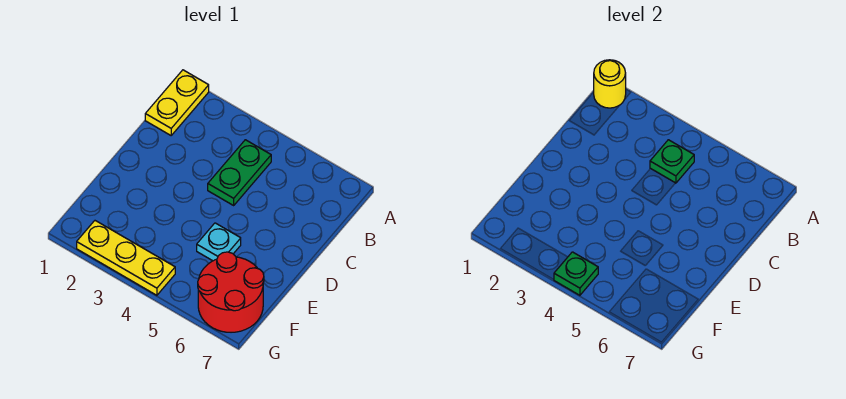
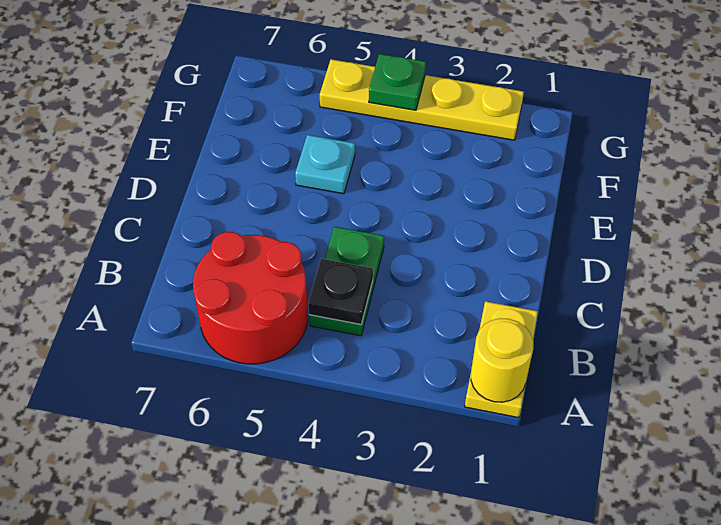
green 1x1 plate [650,140,694,183] -> black 1x1 plate [308,259,373,324]
red 2x2 round brick [198,252,264,332] -> red 2x2 round brick moved to [193,232,308,364]
yellow 1x3 plate [77,221,175,295] -> yellow 1x4 plate [320,59,524,140]

